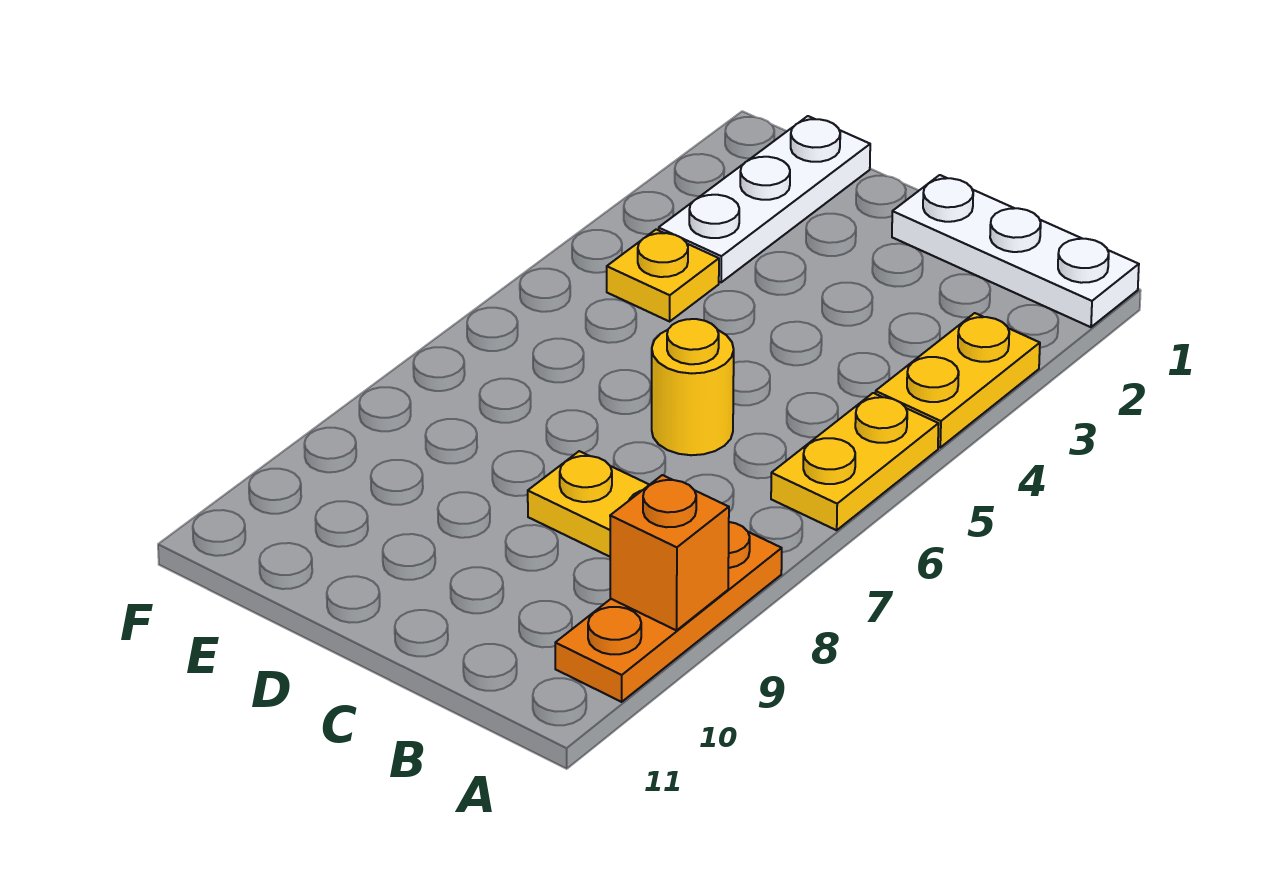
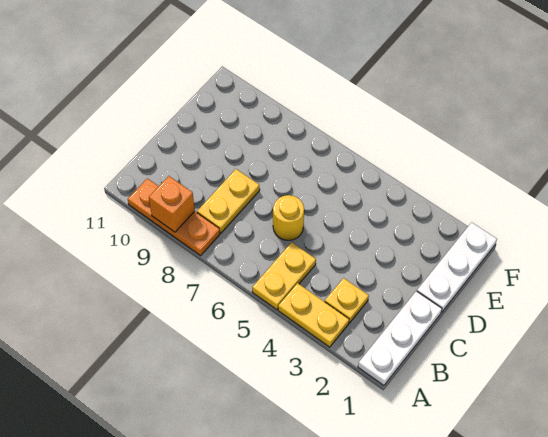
yellow 1x2 plate [771,393,939,530] -> yellow 1x2 plate turned to [252,242,316,310]
white 1x3 plate [659,116,870,282] -> white 1x3 plate turned to [417,222,497,312]
yellow 1x1 plate [607,230,719,321] -> yellow 1x1 plate moved to [325,278,369,323]

